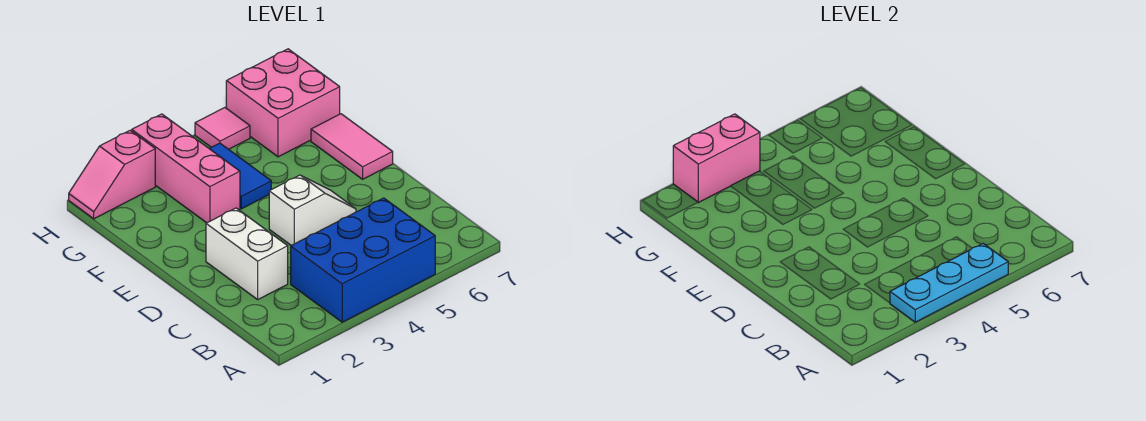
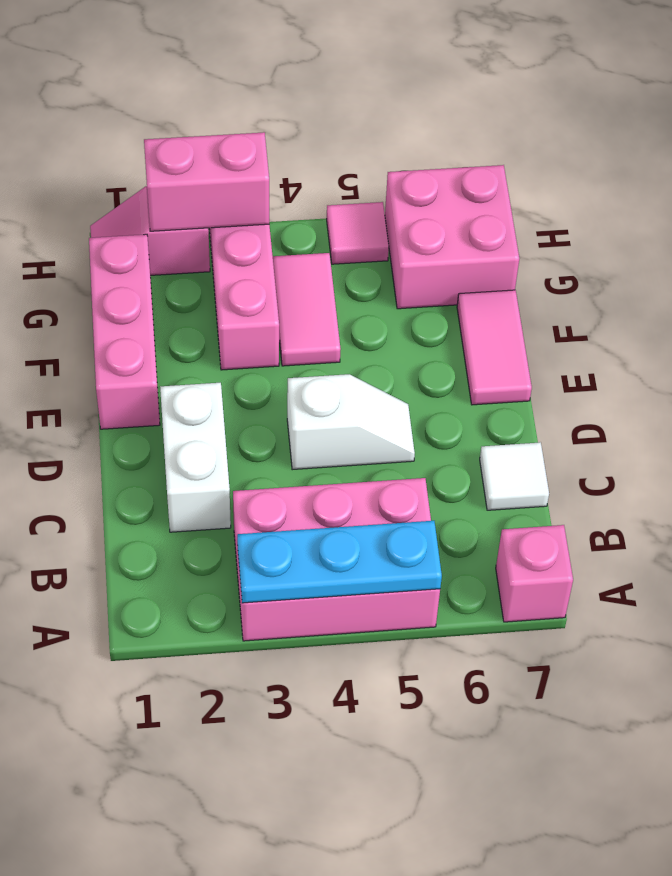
blue 2x3 brick [291,198,435,322] -> pink 2x3 brick [233,478,440,641]
none -> pink 1x1 brick [496,525,573,622]
none -> white 1x1 tile [480,442,549,510]
none -> pink 1x3 brick [89,234,160,429]
blue 1x2 tile [209,143,271,209] -> pink 1x2 tile [273,253,341,366]

